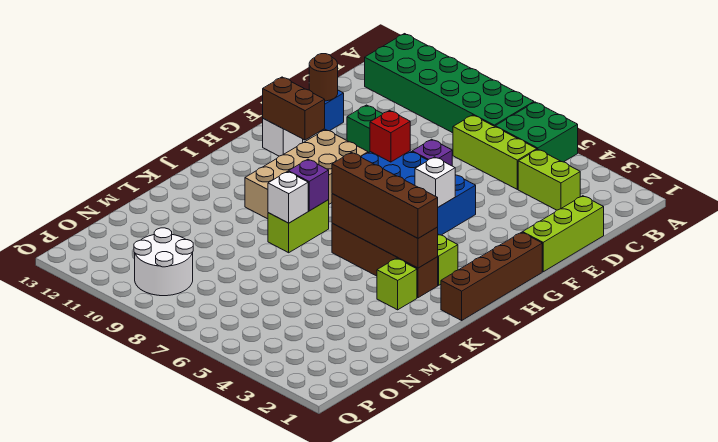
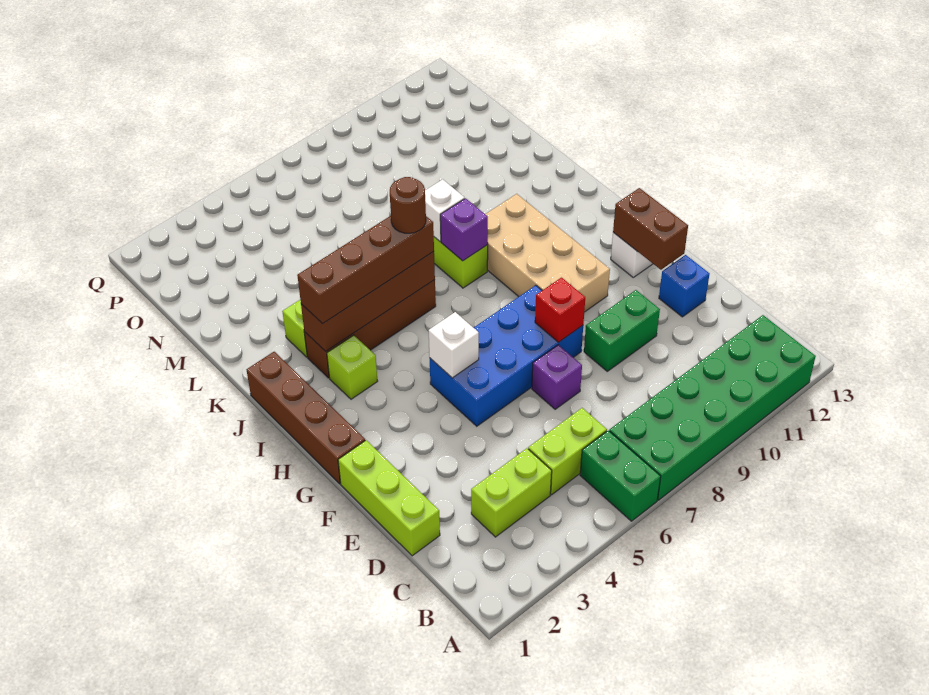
green 2x2 brick [495,102,578,162] -> green 1x2 brick [580,431,661,521]
lime 1x3 brick [453,115,537,189] -> lime 1x2 brick [528,408,607,495]
brown 1x1 round brick [309,54,338,101] -> brown 1x1 round brick moved to [390,177,426,233]
brown 1x2 brick [263,77,325,140] -> brown 1x2 brick turned to [613,188,688,270]
white 2x2 round brick [134,228,193,296] -> none

